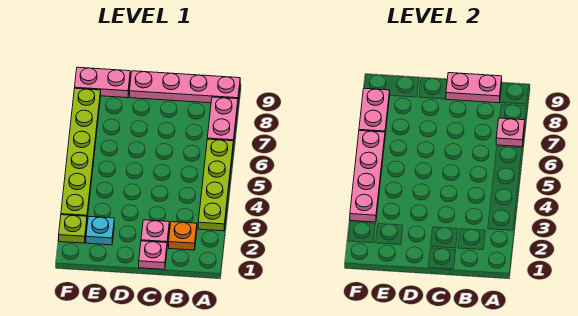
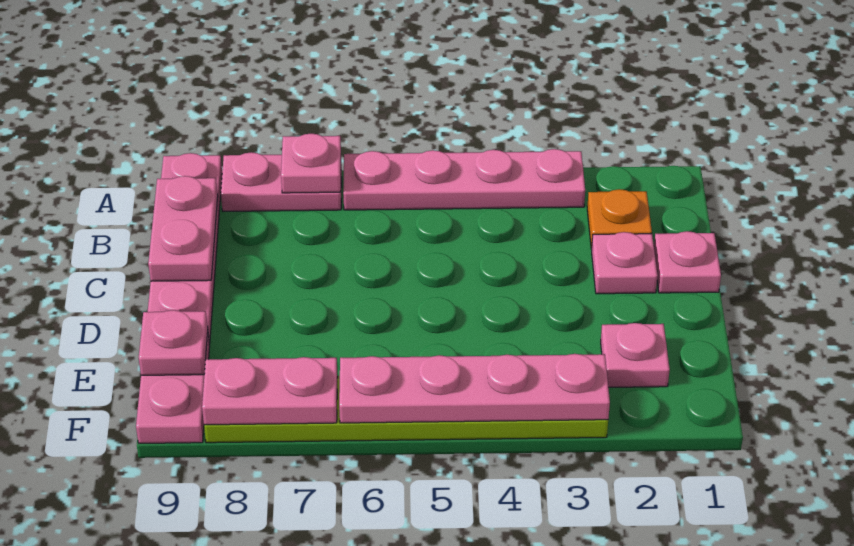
lime 1x4 plate [198,139,233,231] -> pink 1x4 plate [343,149,585,210]
cyan 1x1 plate [86,216,114,245] -> pink 1x1 plate [601,323,670,387]
none -> pink 1x1 plate [139,310,208,375]
lime 1x1 plate [59,215,87,243] -> none

